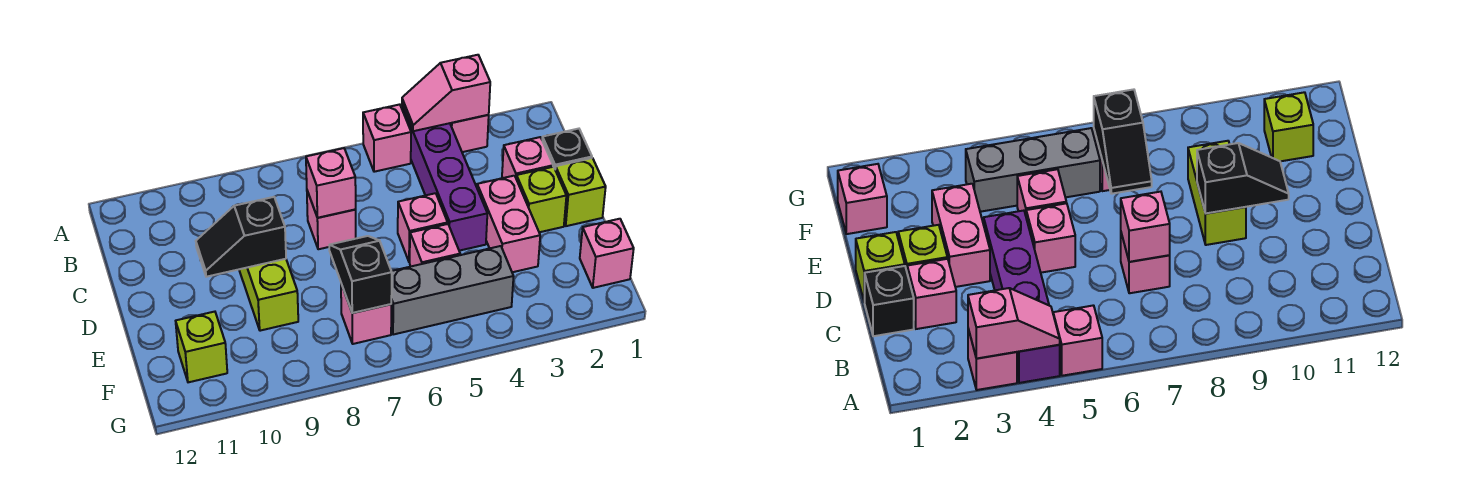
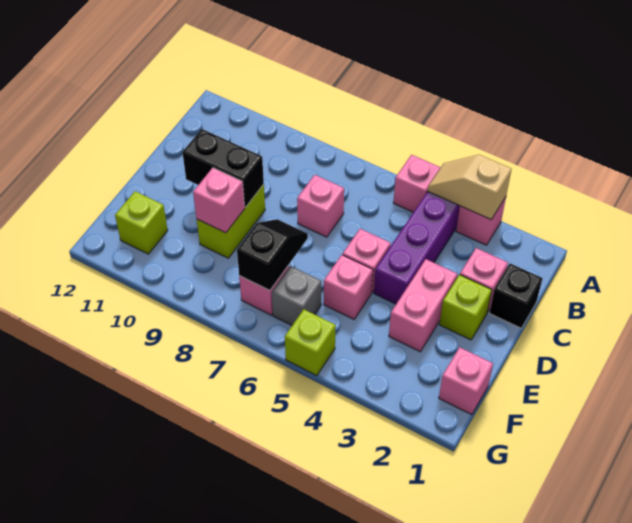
pink 1x2 slope [402,55,490,131] -> tan 1x2 slope [428,155,512,219]
pink 1x1 brick [306,148,356,218] -> pink 1x1 brick moved to [193,168,245,233]
lime 1x1 brick [555,158,606,226] -> lime 1x1 brick moved to [285,309,336,376]
black 1x2 slope [196,197,286,277] -> black 1x2 brick [182,129,264,207]
grey 1x3 brick [391,246,514,335] -> grey 1x1 brick [272,266,321,325]

